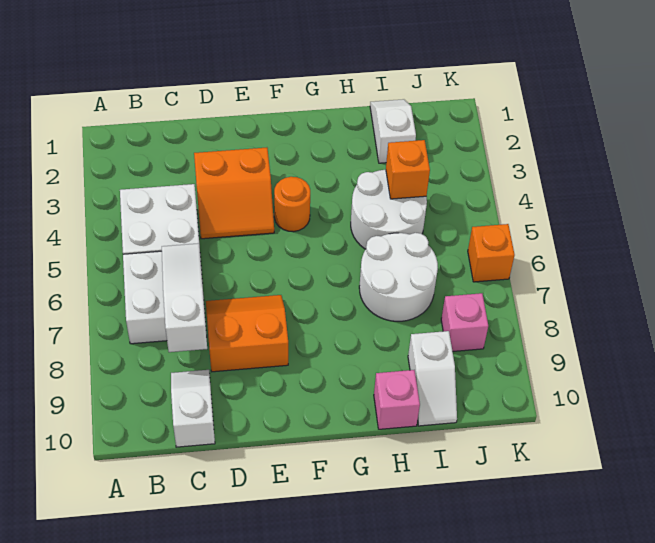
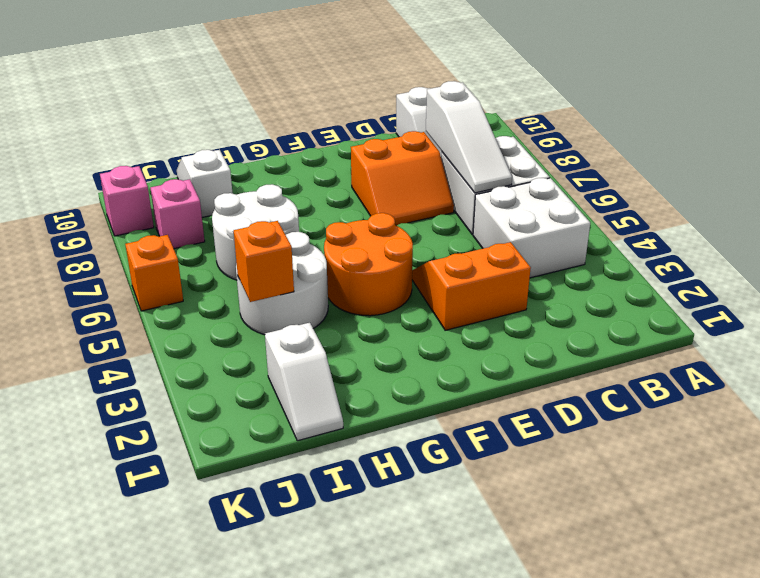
orange 1x1 round brick [274,177,310,232] -> orange 2x2 round brick [324,213,413,316]
pink 1x1 brick [374,370,420,429] -> pink 1x1 brick moved to [100,166,154,236]

